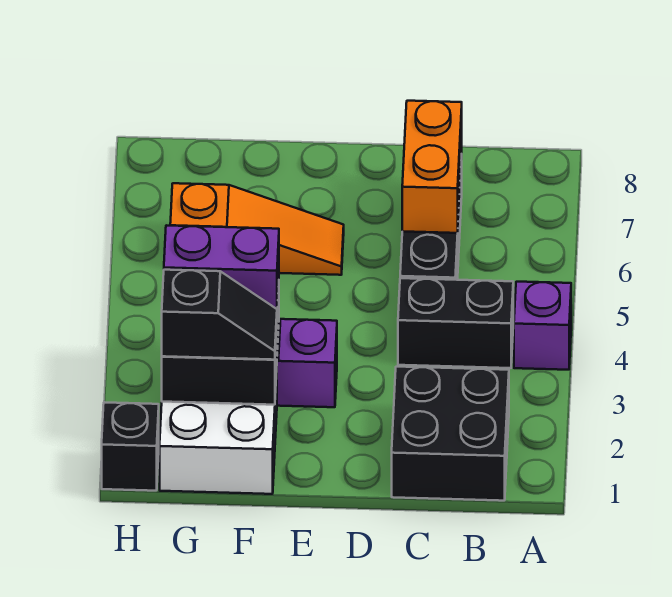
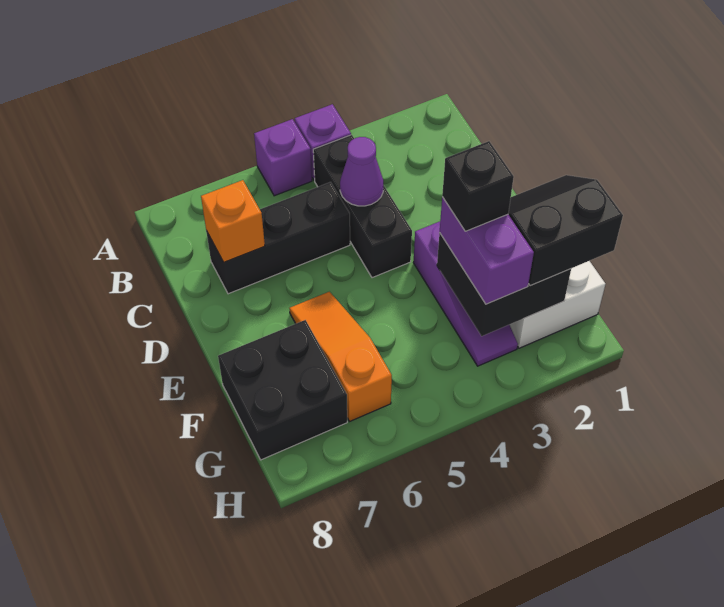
none -> purple 1x1 brick [254,119,312,196]
black 2x2 brick [392,367,509,501] -> black 2x2 brick moved to [218,320,347,460]
black 1x2 brick [398,278,513,368] -> black 1x3 brick [313,135,412,278]
none -> purple 1x1 cone [340,137,383,206]
orange 1x2 brick [402,101,462,233] -> orange 1x1 brick [201,180,265,262]
black 1x2 slope [162,270,277,360] -> black 2x2 slope [508,175,623,286]
black 1x1 brick [102,402,159,491] -> black 1x1 brick moved to [442,141,514,231]

